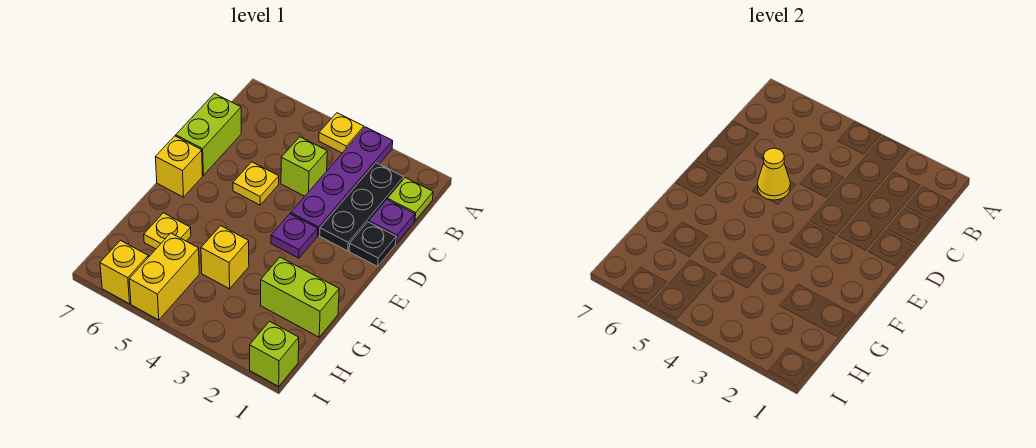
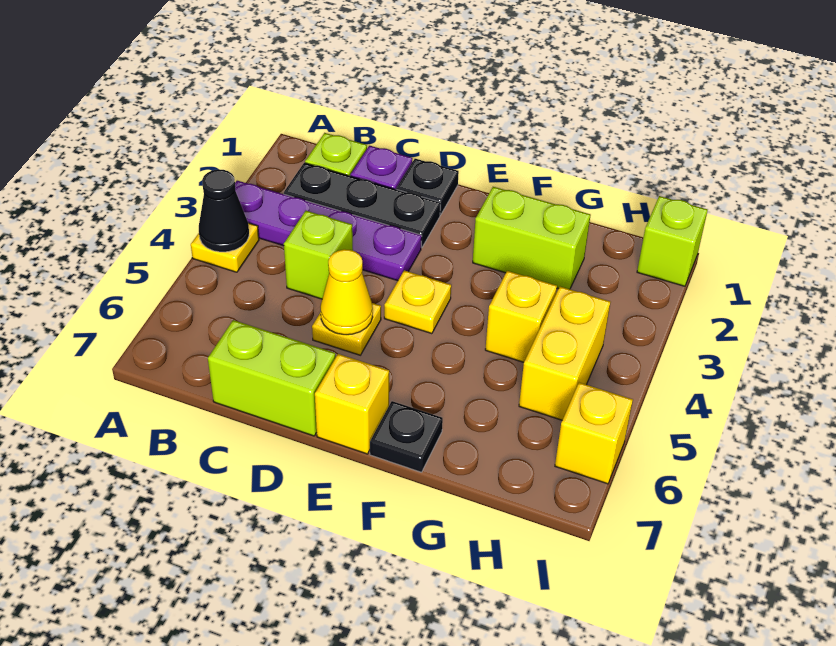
none -> black 1x1 cone [199,169,249,252]
purple 1x1 plate [271,214,318,258] -> none
none -> black 1x1 plate [370,401,443,472]
lime 1x2 brick [261,257,339,337] -> lime 1x2 brick turned to [473,187,591,289]
yellow 1x1 plate [144,213,191,249] -> yellow 1x1 plate moved to [384,270,451,334]
yellow 1x2 brick [129,233,199,320] -> yellow 1x2 brick turned to [519,287,610,420]

